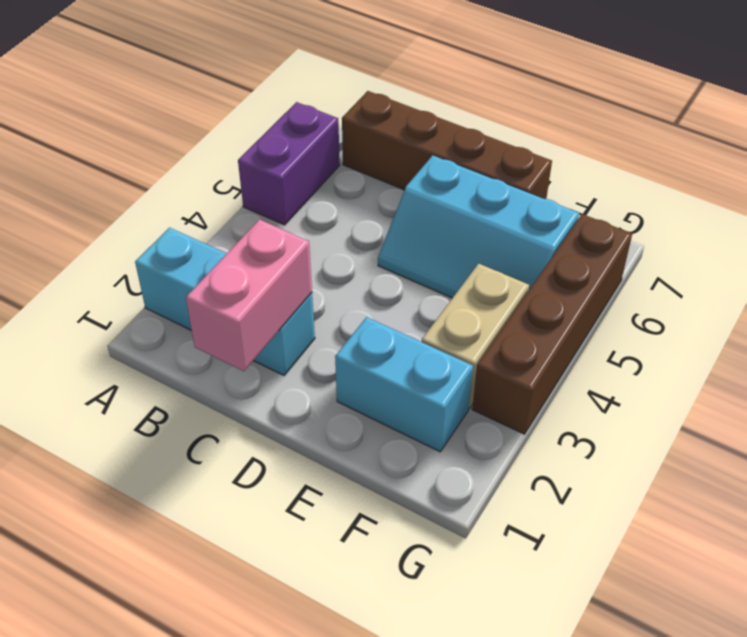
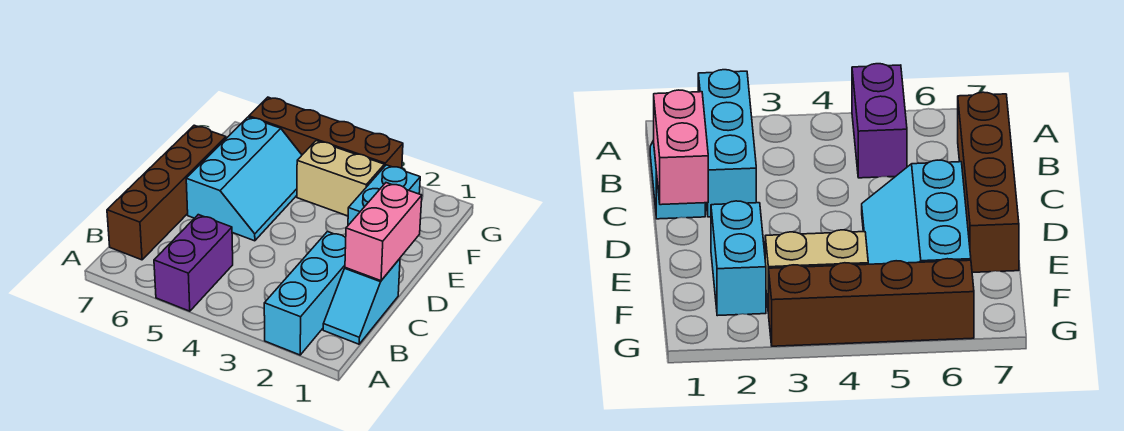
purple 1x2 brick [238,102,340,225] -> purple 1x2 brick turned to [154,215,233,311]
none -> cyan 1x2 slope [323,259,400,344]
pink 1x2 brick [186,220,312,371] -> pink 1x2 brick turned to [345,183,422,281]

